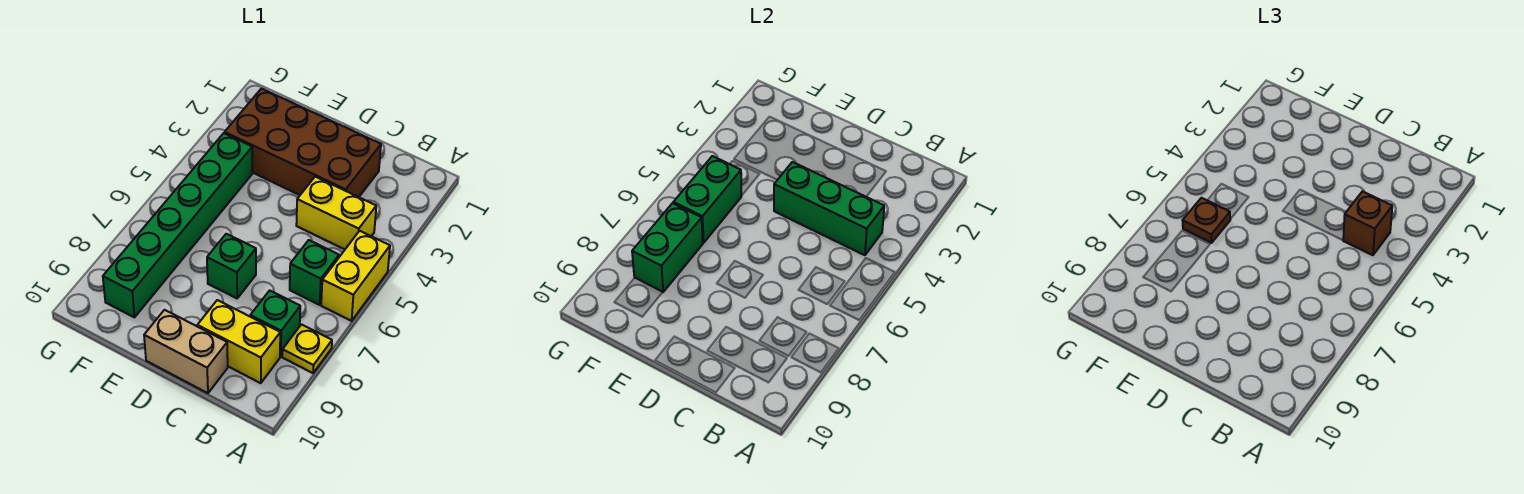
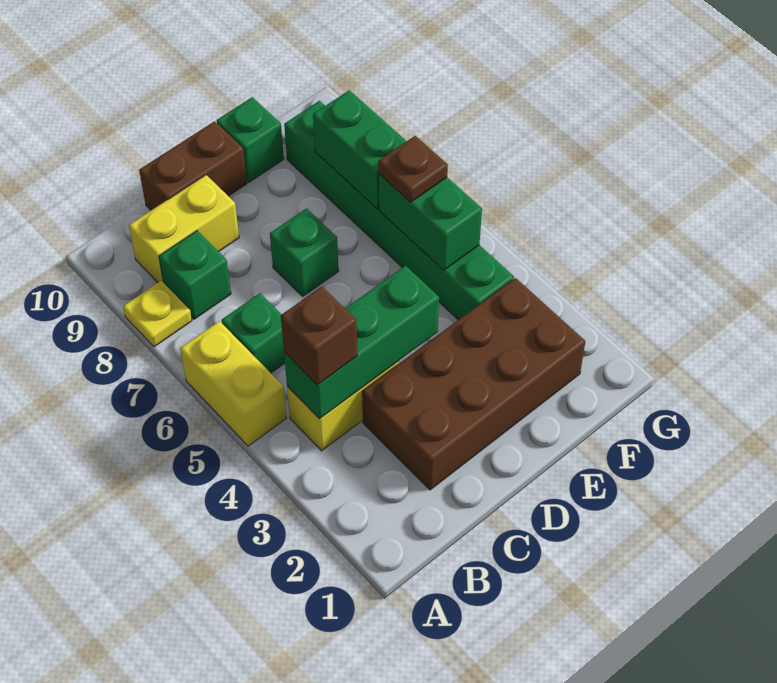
tan 1x2 brick [144,310,228,393] -> brown 1x2 brick [139,121,247,210]
none -> green 1x1 brick [217,97,284,182]

